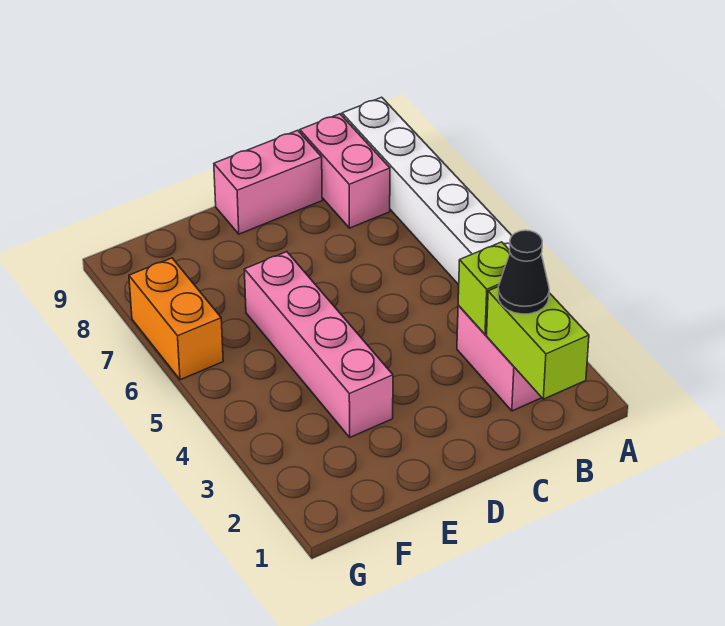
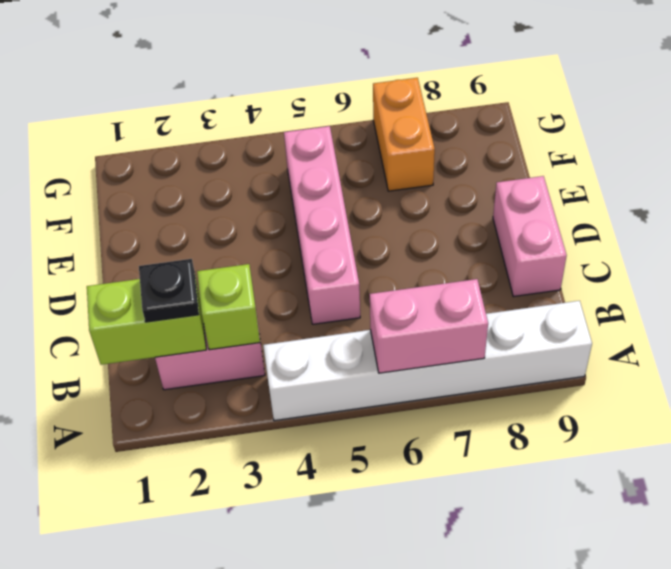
black 1x1 cone [498,230,549,314] -> black 1x1 plate [139,259,199,322]
pink 1x2 brick [300,114,390,228] -> pink 1x2 brick moved to [370,279,488,373]
pink 1x4 brick [244,252,393,437] -> pink 1x4 brick turned to [284,126,360,324]
orange 1x2 brick [129,258,223,380] -> orange 1x2 brick turned to [373,78,435,191]

